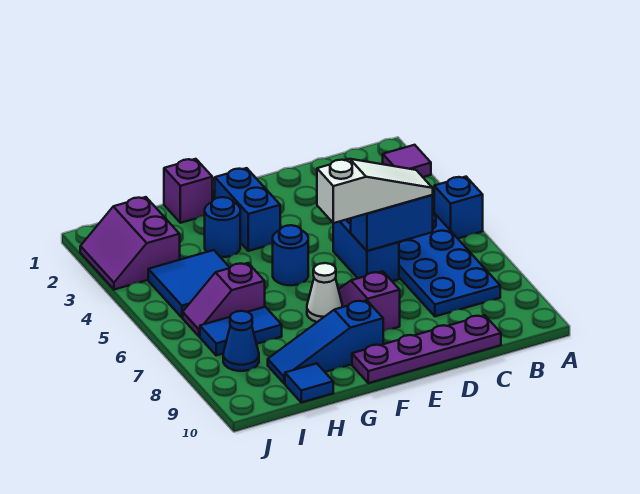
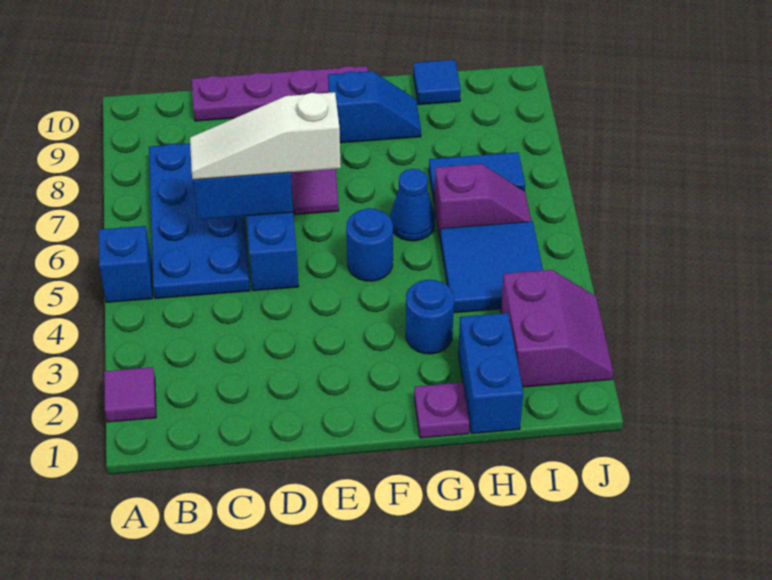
blue 1x2 brick [215,168,280,251] -> blue 1x2 brick moved to [458,313,523,434]
white 1x1 cone [307,263,342,322] -> none
blue 1x3 slope [268,300,383,384] -> blue 1x2 slope [328,71,421,143]
purple 1x1 brick [164,159,212,223] -> purple 1x1 plate [414,383,469,438]
blue 1x1 cone [223,311,259,371] -> blue 1x1 cone moved to [390,169,435,241]

